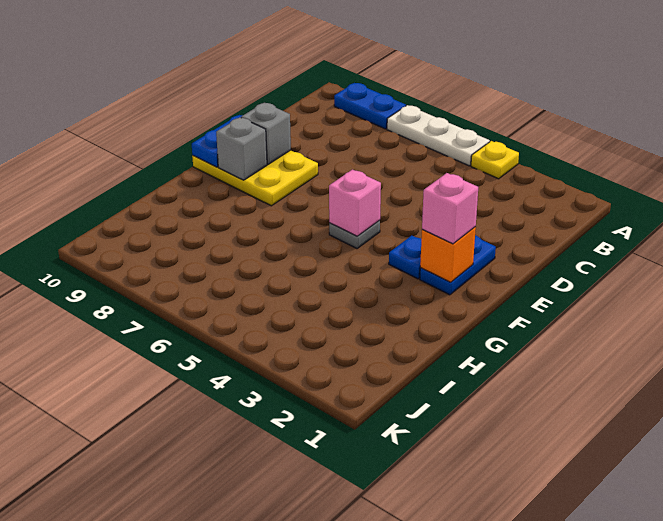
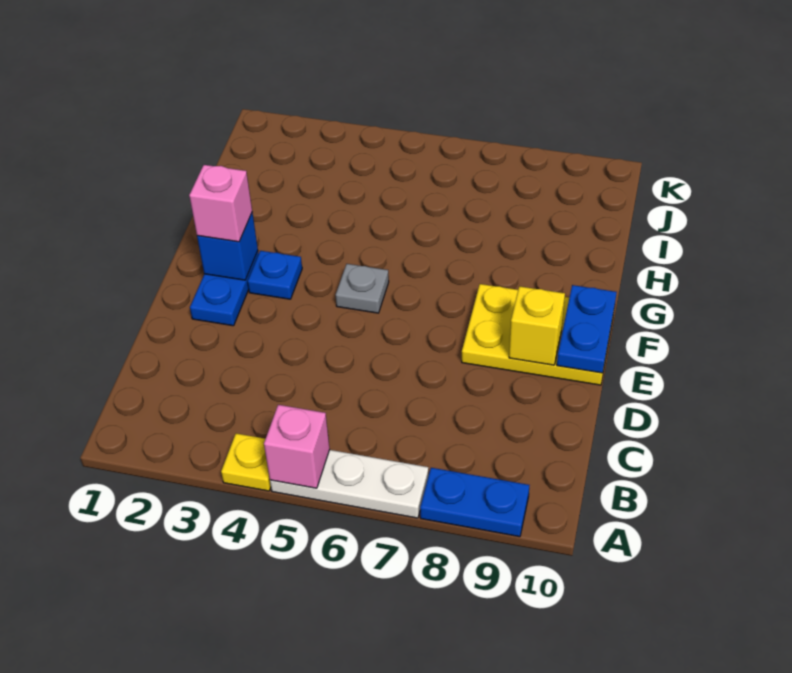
grey 1x1 brick [241,103,291,164] -> yellow 1x1 brick [509,286,565,365]
orange 1x1 brick [420,227,476,282] -> blue 1x1 brick [197,212,258,280]
pink 1x1 brick [329,170,381,236] -> pink 1x1 brick moved to [264,405,330,488]
grey 1x1 brick [216,117,267,180] -> none

